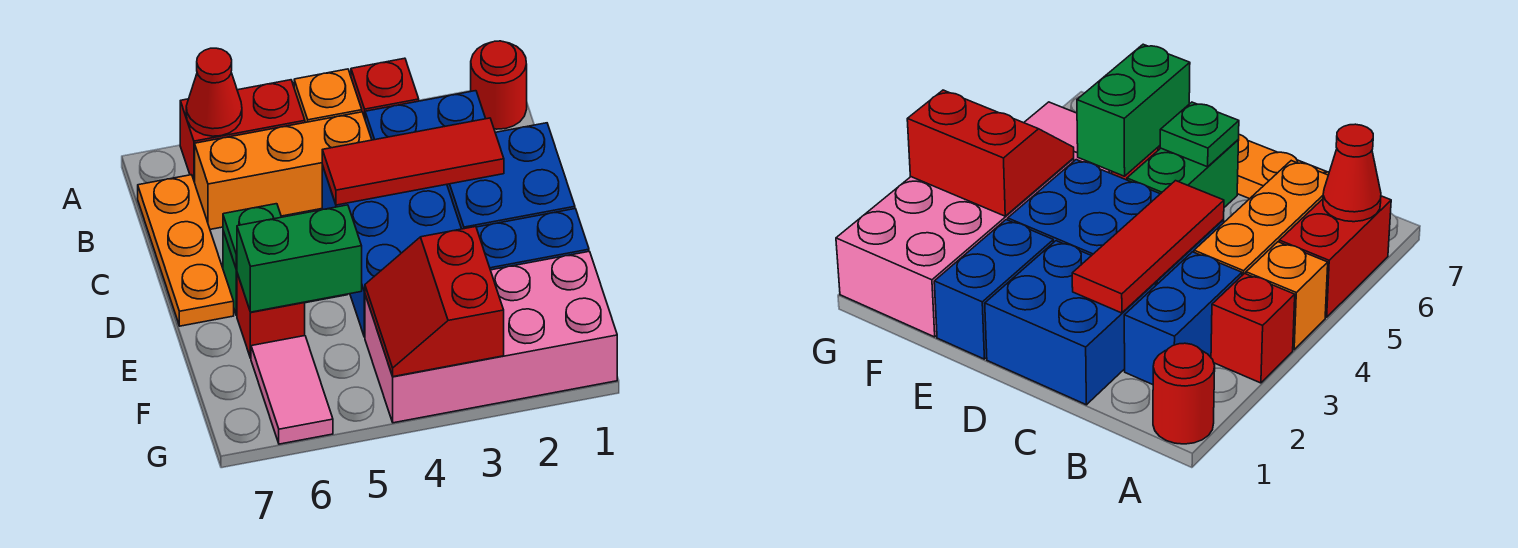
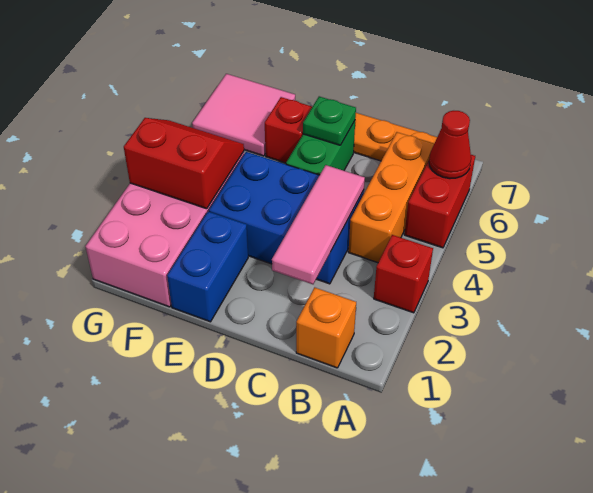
red 1x1 round brick [471,41,527,129] -> none
orange 1x1 brick [294,69,362,123] -> orange 1x1 brick moved to [296,287,356,368]
blue 1x2 brick [365,91,486,140] -> none
blue 2x2 brick [447,123,575,229] -> none
red 1x3 tile [322,118,504,205] -> pink 1x3 tile [272,165,365,284]
green 1x2 brick [237,205,362,312] -> none
pink 1x2 tile [251,336,333,444] -> pink 2x2 tile [192,74,295,156]

